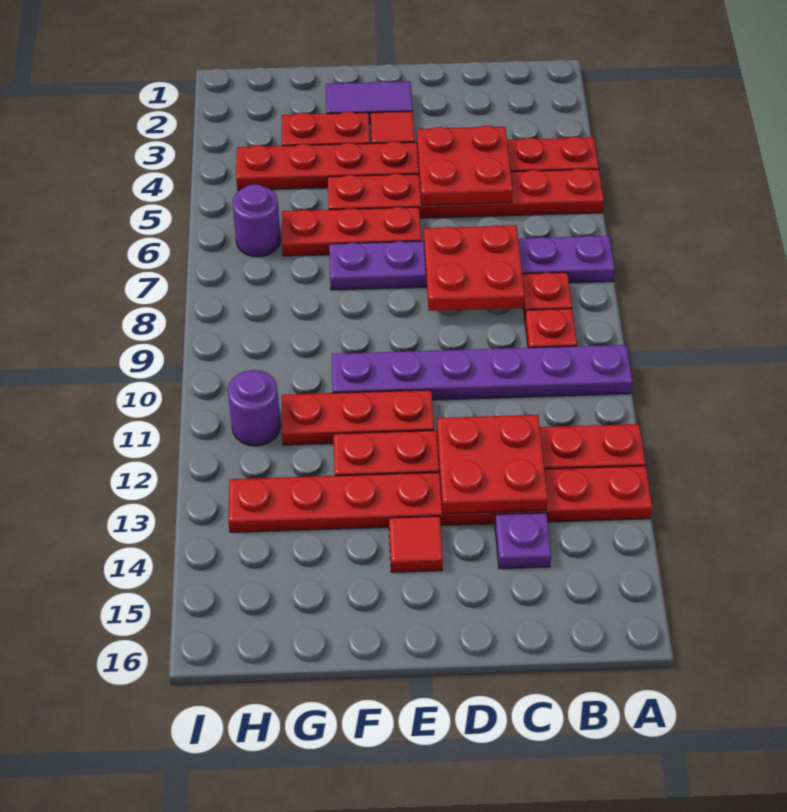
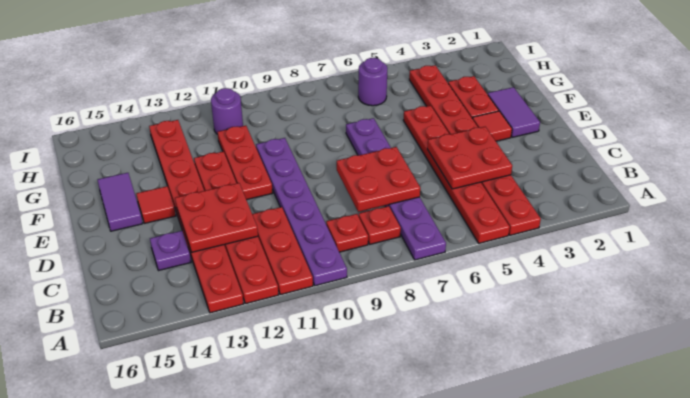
red 1x3 plate [282,207,421,256] -> red 1x3 plate moved to [252,207,313,295]
none -> purple 1x2 tile [98,173,143,231]

